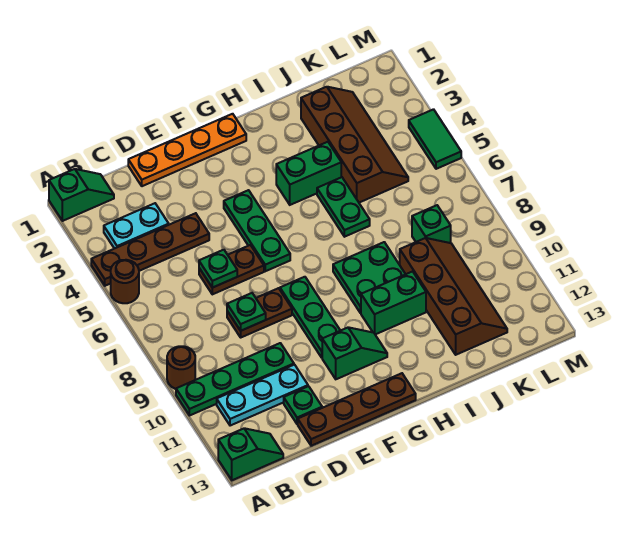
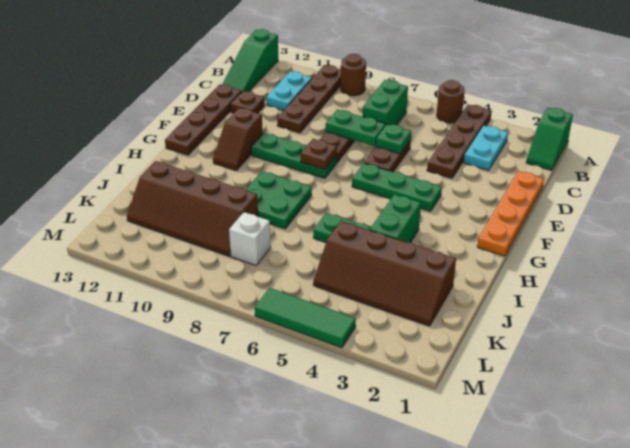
green 1x4 plate [176,343,294,416] -> brown 1x4 plate [277,65,341,133]
green 1x2 slope [218,428,283,480] -> green 1x3 slope [222,29,278,92]
cyan 1x3 plate [217,365,308,426] -> cyan 1x2 plate [266,71,312,110]
green 1x1 plate [227,293,266,331] -> green 1x2 plate [326,110,386,146]
green 1x1 plate [284,386,322,424] -> brown 1x1 plate [230,91,265,113]
none -> brown 1x1 plate [301,139,337,170]
green 1x2 slope [322,327,387,379] -> brown 1x2 slope [213,108,263,171]
green 1x2 brick [361,272,426,334] -> green 1x2 brick moved to [362,80,408,125]
green 1x1 brick [412,205,451,243] -> white 1x1 brick [229,212,271,266]
green 1x2 tile [409,109,461,169] -> green 1x3 tile [255,288,356,348]

